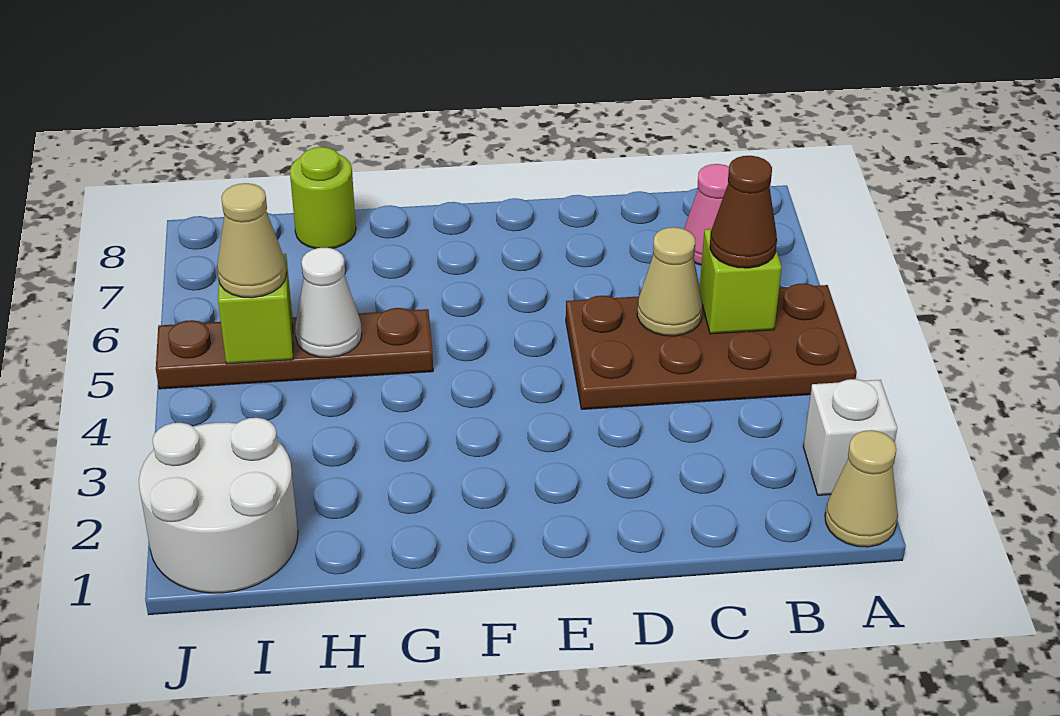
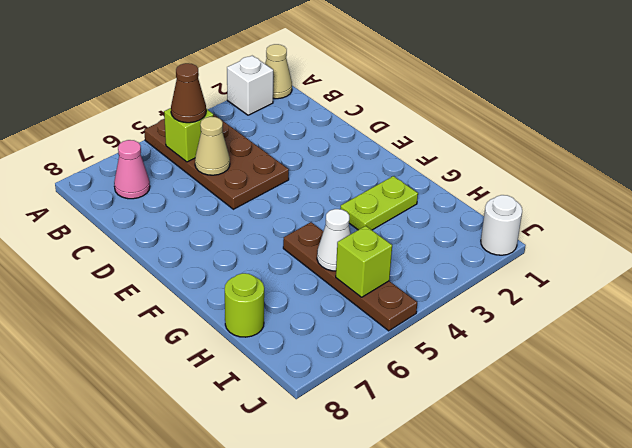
none -> lime 1x2 plate [340,176,418,230]
white 2x2 round brick [139,418,298,593] -> white 1x1 round brick [481,195,522,255]
tan 1x1 cone [217,183,286,298] -> none

